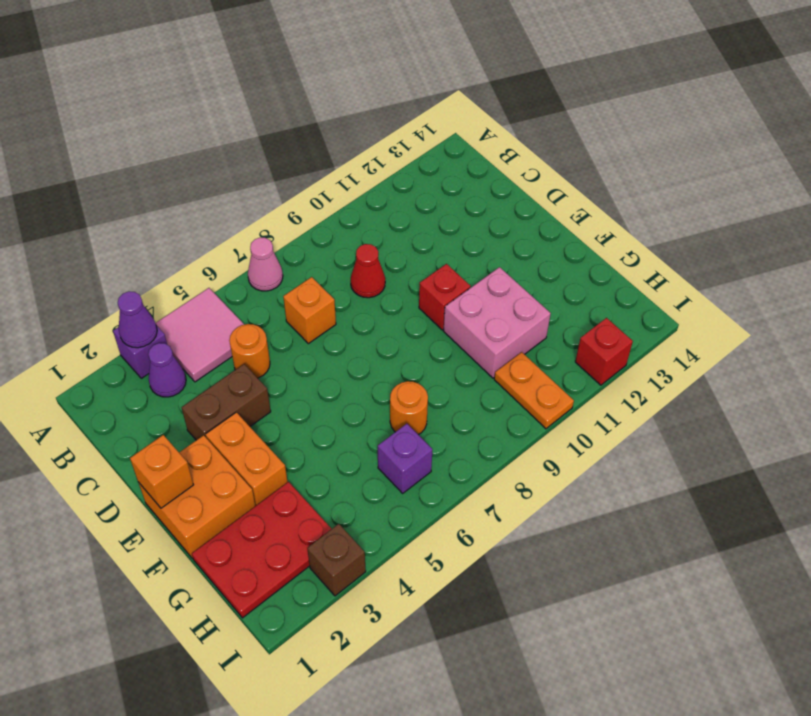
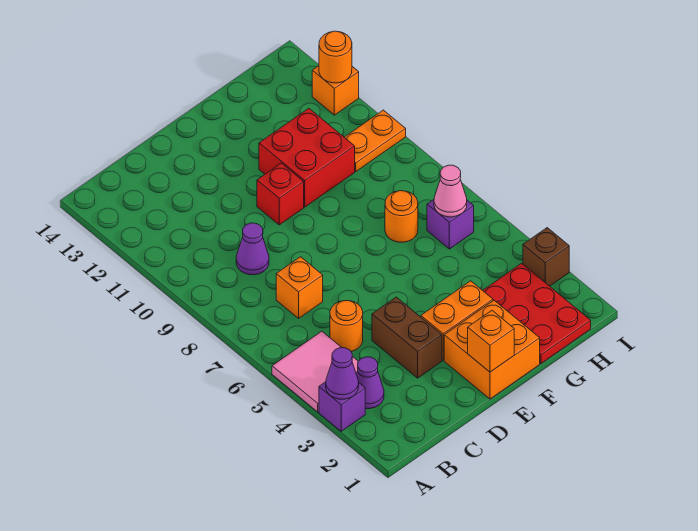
pink 1x1 cone [248,238,283,291] -> pink 1x1 cone moved to [434,165,467,217]
red 1x1 cone [351,244,385,298] -> purple 1x1 cone [236,223,269,275]
pink 2x2 brick [444,267,551,378] -> red 2x2 brick [259,108,355,207]
red 1x1 brick [575,318,633,385] -> orange 1x1 brick [312,66,359,115]
none -> orange 1x1 round brick [319,31,352,83]

